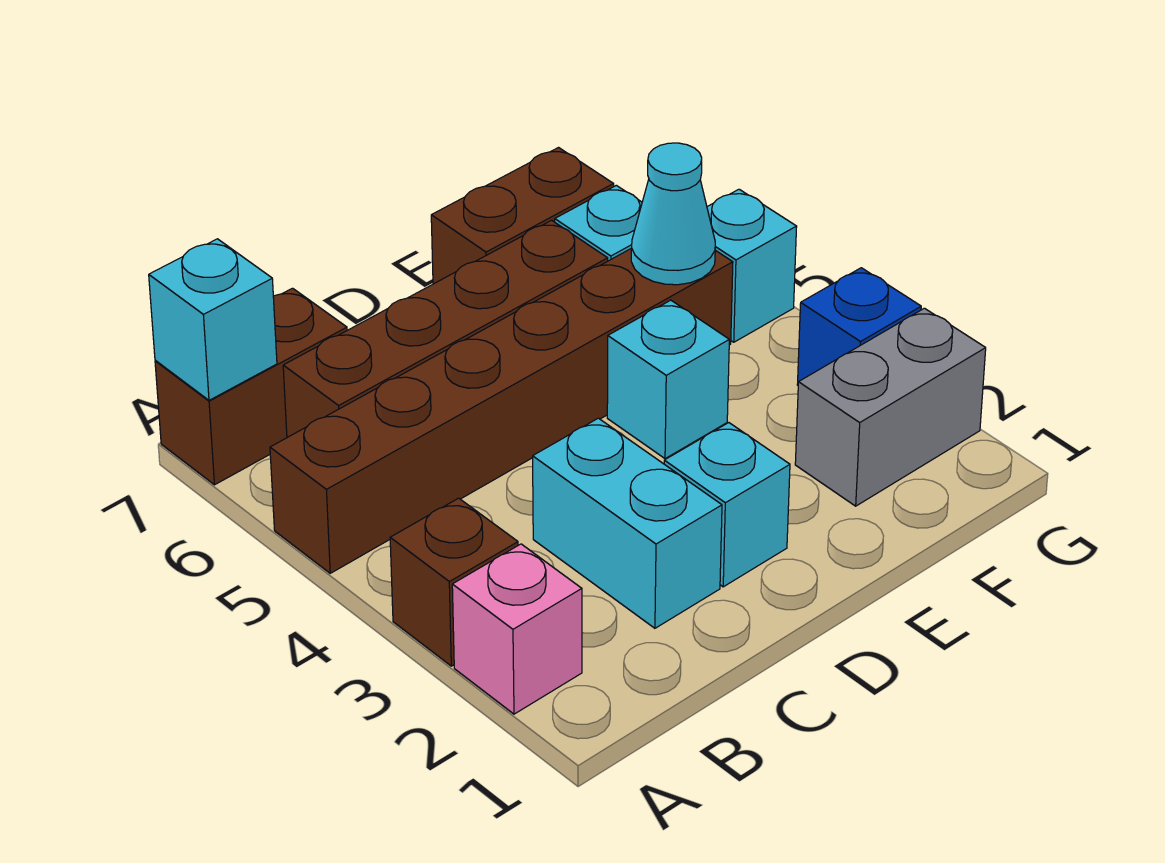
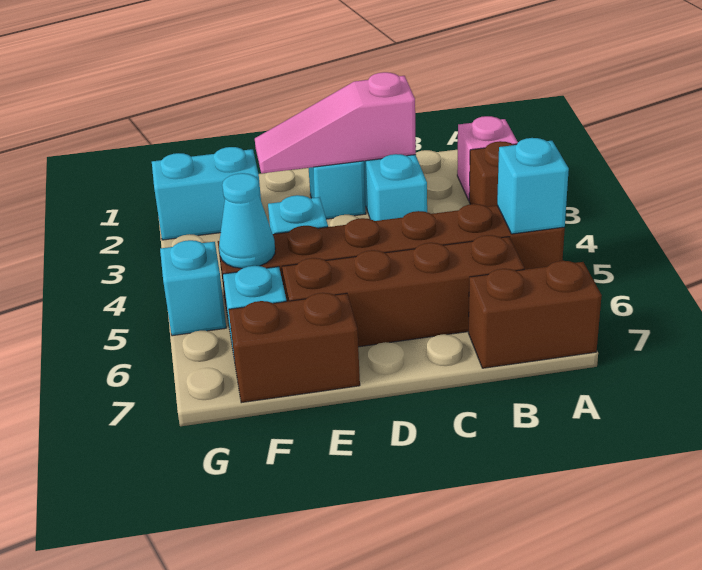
cyan 1x1 brick [149,239,277,400] -> cyan 1x1 brick moved to [497,138,569,234]
none -> pink 1x3 slope [255,72,416,173]
grey 1x2 brick [795,308,986,506] -> cyan 1x2 brick [152,147,261,240]
blue 1x1 brick [797,268,921,385] -> none

